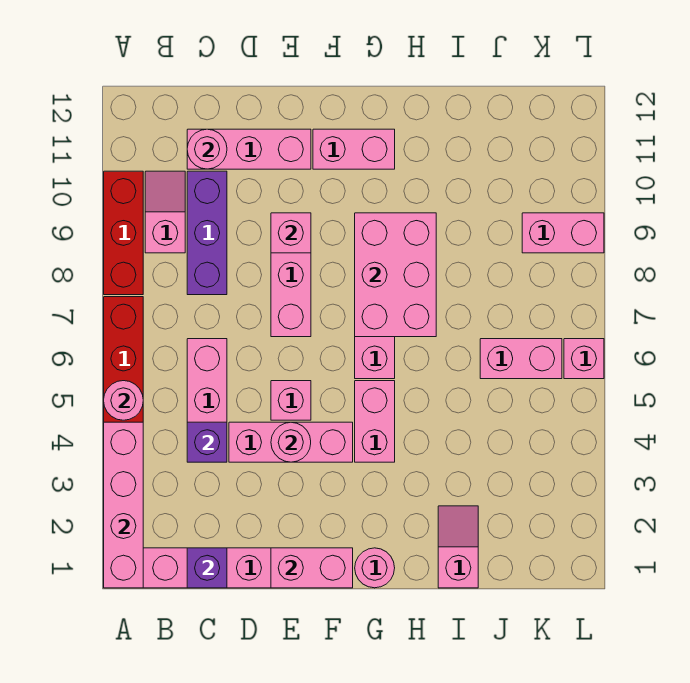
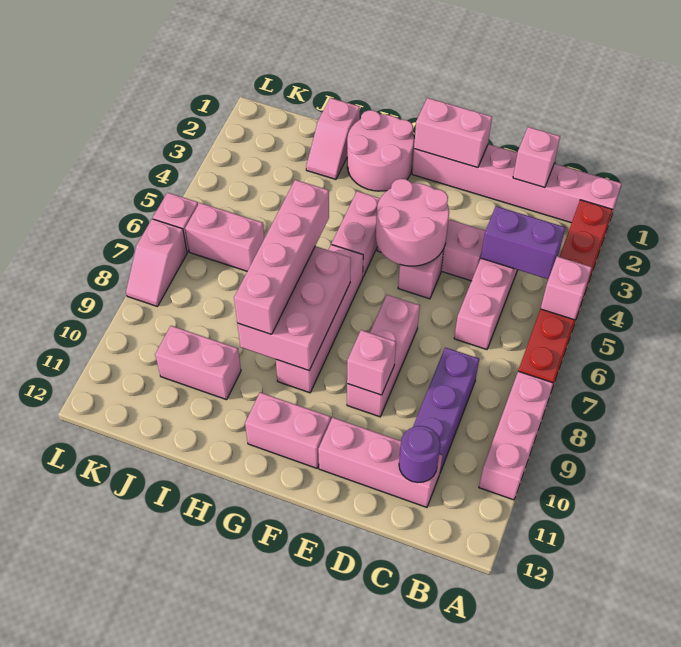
pink 1x4 brick [104,422,143,588] -> pink 1x4 brick moved to [234,180,329,334]
pink 1x1 round brick [104,381,143,420] -> pink 1x1 brick [541,256,592,320]
red 1x3 brick [104,171,143,295] -> pink 1x3 brick [479,371,553,500]
pink 1x2 slope [145,171,185,253] -> pink 1x2 slope moved to [126,219,187,307]
purple 1x1 brick [187,548,227,588] -> pink 1x1 brick [513,127,560,188]
purple 1x1 brick [187,422,227,462] -> purple 1x2 brick [481,206,565,279]
pink 1x1 round brick [187,129,227,169] -> purple 1x1 round brick [399,426,441,483]
pink 1x1 round brick [271,422,311,462] -> pink 2x2 round brick [376,179,449,266]
pink 1x1 round brick [355,548,395,588] -> pink 2x2 round brick [347,110,414,191]
pink 1x2 brick [522,213,604,253] -> pink 1x2 brick moved to [155,326,241,400]

